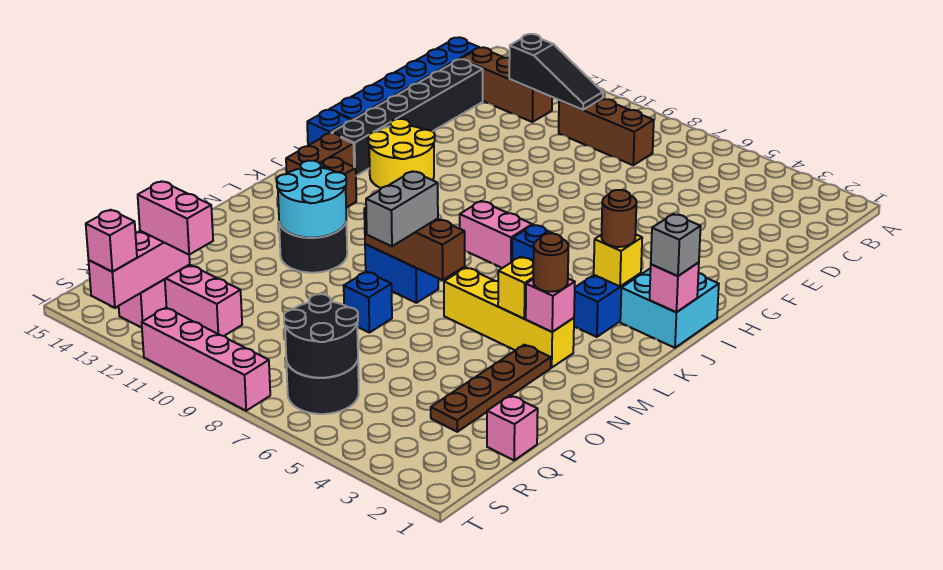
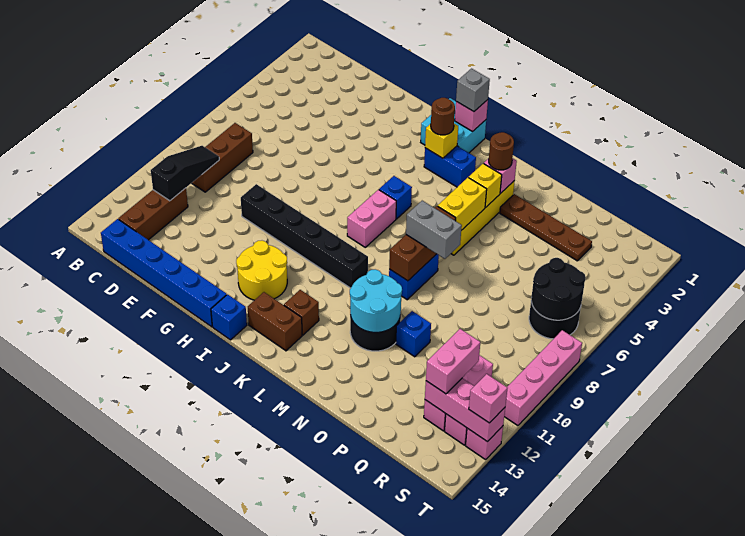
black 1x6 brick [332,59,483,176] -> black 1x6 brick moved to [241,184,368,288]
none -> yellow 1x2 brick [438,178,487,230]
blue 1x1 brick [344,272,392,333] -> blue 1x1 brick moved to [396,311,431,357]
pink 1x1 brick [487,395,538,460] -> pink 1x1 brick moved to [466,426,503,460]

